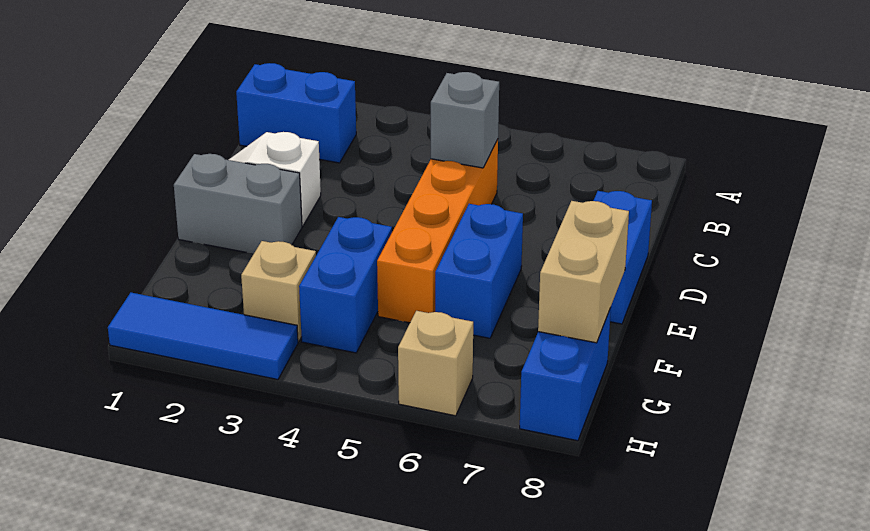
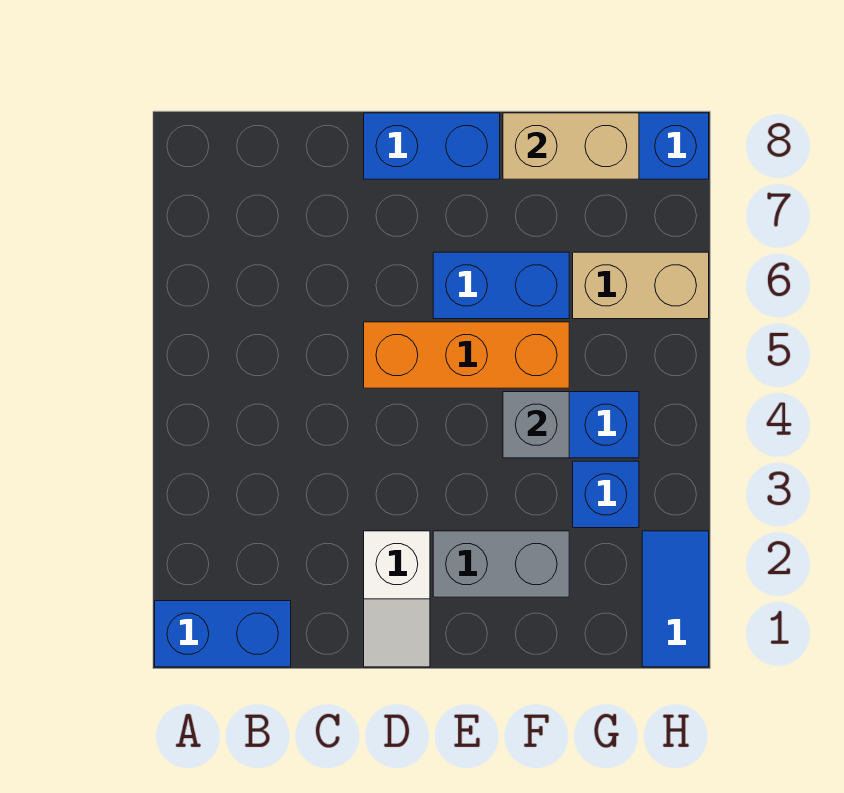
blue 1x2 brick [236,63,356,163] -> blue 1x2 brick turned to [155,601,291,667]
orange 1x4 brick [377,140,498,323] -> orange 1x3 brick [364,322,569,388]
grey 1x1 brick [431,72,499,168] -> grey 1x1 brick moved to [503,392,569,458]
grey 1x2 brick [174,154,302,253] -> grey 1x2 brick turned to [433,531,569,597]
tan 1x1 brick [241,241,316,342] -> blue 1x1 brick [573,461,639,528]
blue 1x3 tile [108,293,298,380] -> blue 1x2 tile [642,531,709,667]
tan 1x1 brick [398,311,473,416] -> tan 1x2 brick [573,252,709,319]

